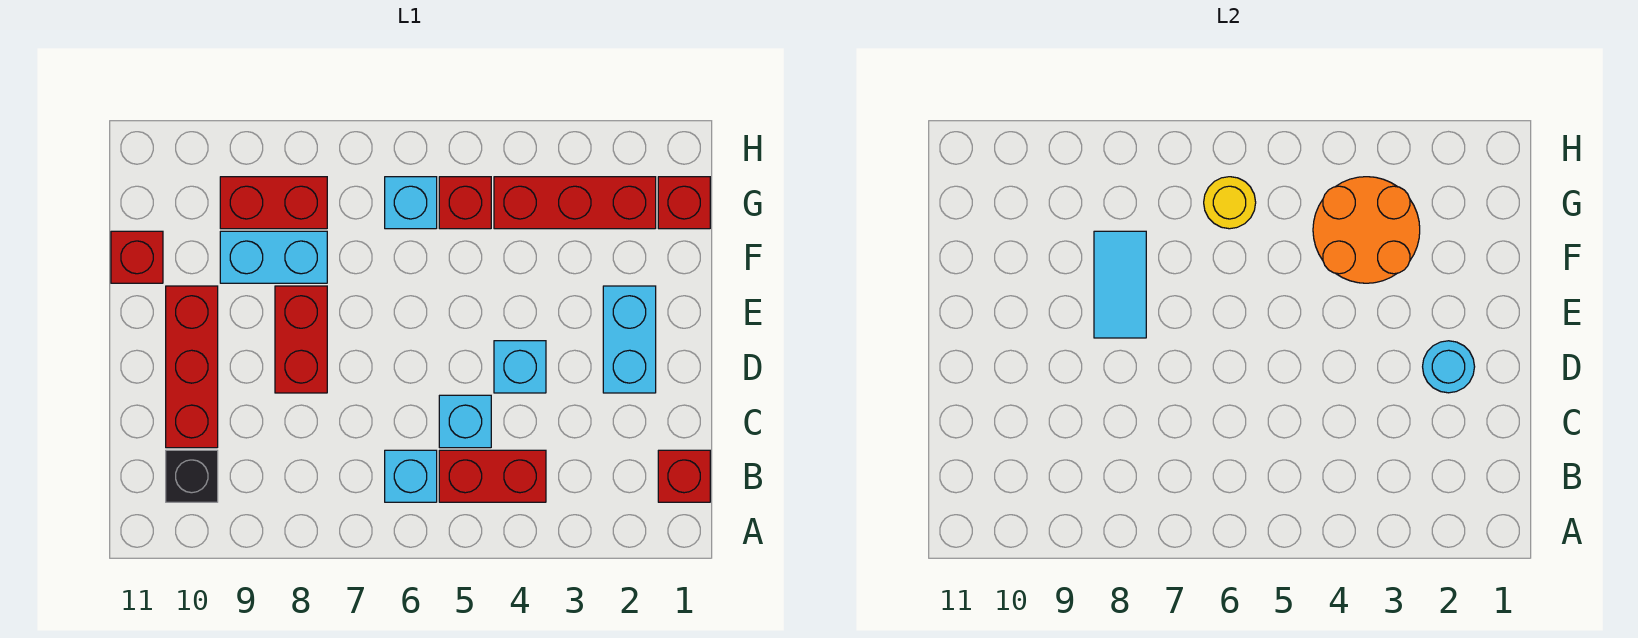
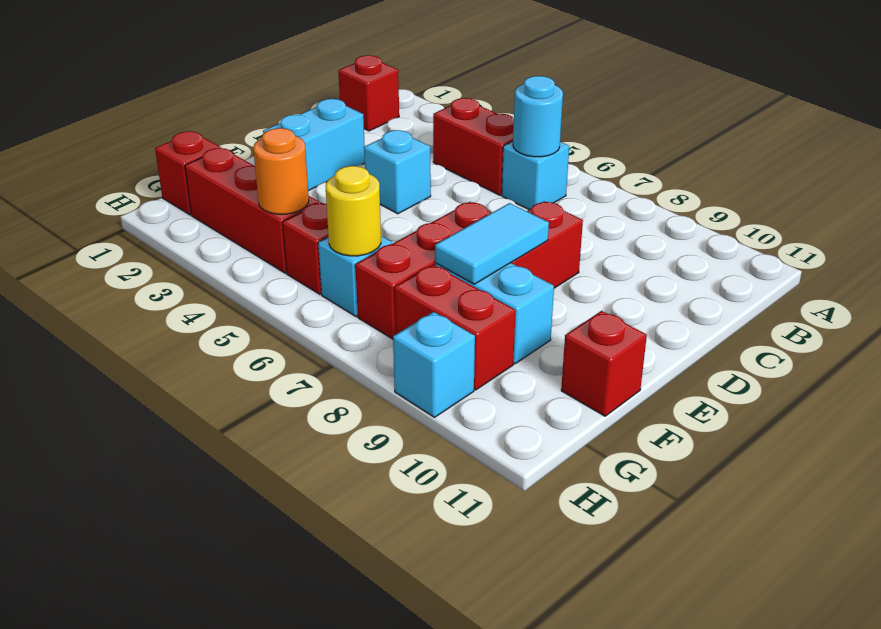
black 1x1 brick [166,450,218,502] -> none
cyan 1x1 brick [439,395,491,448] -> cyan 1x1 brick moved to [393,312,475,417]
red 1x3 brick [166,286,218,448] -> red 1x3 brick moved to [355,202,491,339]
cyan 1x1 round brick [1423,341,1475,393] -> cyan 1x1 round brick moved to [513,76,563,157]
orange 2x2 round brick [1313,177,1420,283] -> orange 1x1 round brick [253,128,309,214]

